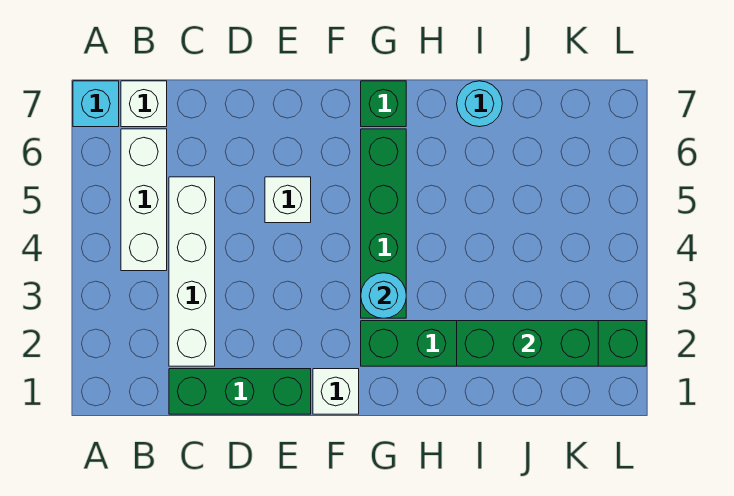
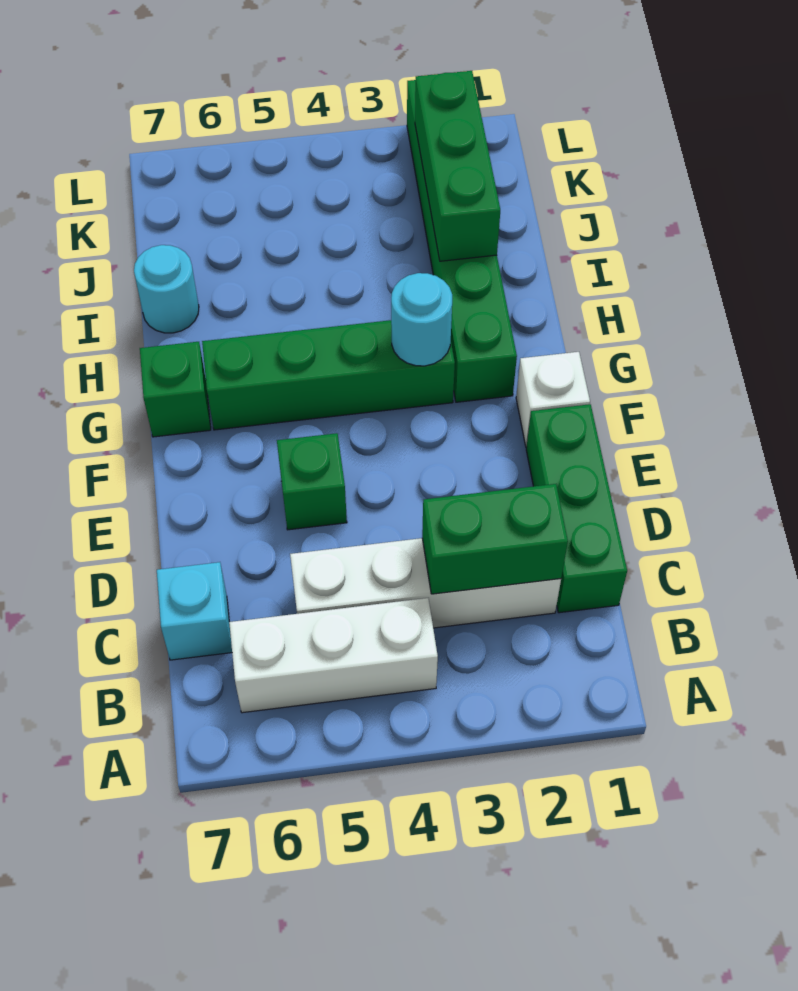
cyan 1x1 brick [73,81,119,127] -> cyan 1x1 brick moved to [157,562,232,660]
white 1x1 brick [121,81,167,127] -> none
none -> green 1x2 brick [422,484,568,594]
white 1x1 brick [265,177,311,223] -> green 1x1 brick [277,433,347,530]

